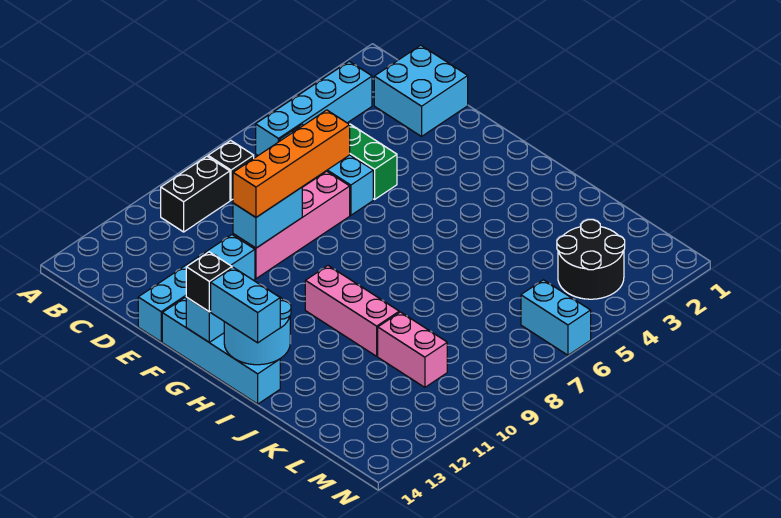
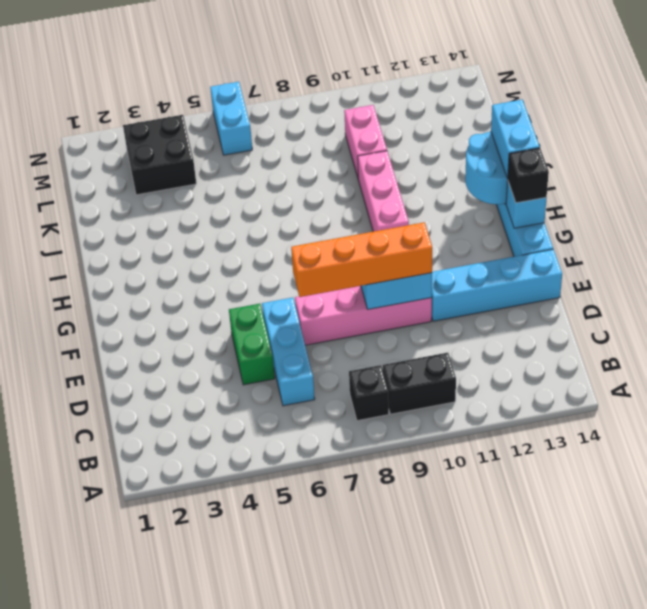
cyan 1x4 brick [256,61,372,155] -> none
cyan 2x2 brick [374,45,468,136] -> none
black 2x2 round brick [557,220,625,299] -> black 2x2 brick [123,115,196,195]

